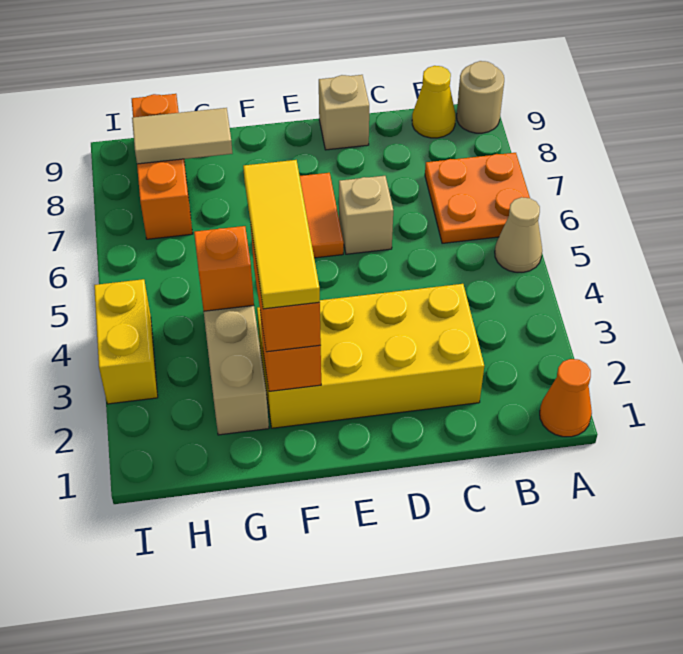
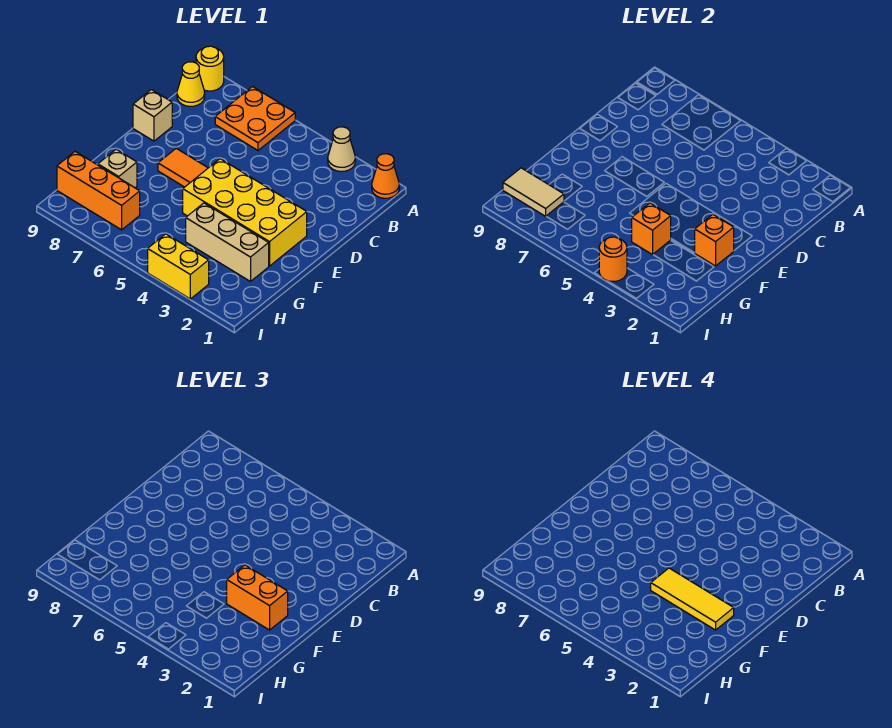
tan 1x1 cone [495,197,542,272] -> tan 1x1 cone moved to [328,127,355,172]
tan 1x1 round brick [457,61,504,133] -> yellow 1x1 round brick [196,46,224,91]
yellow 2x4 brick [257,284,484,428] -> yellow 2x4 brick turned to [183,159,307,266]
tan 1x1 brick [339,176,393,254] -> tan 1x1 brick moved to [98,149,137,188]
tan 1x2 tile [132,108,232,164] -> tan 1x2 tile turned to [503,168,564,216]
none -> orange 1x1 round brick [599,237,627,282]

